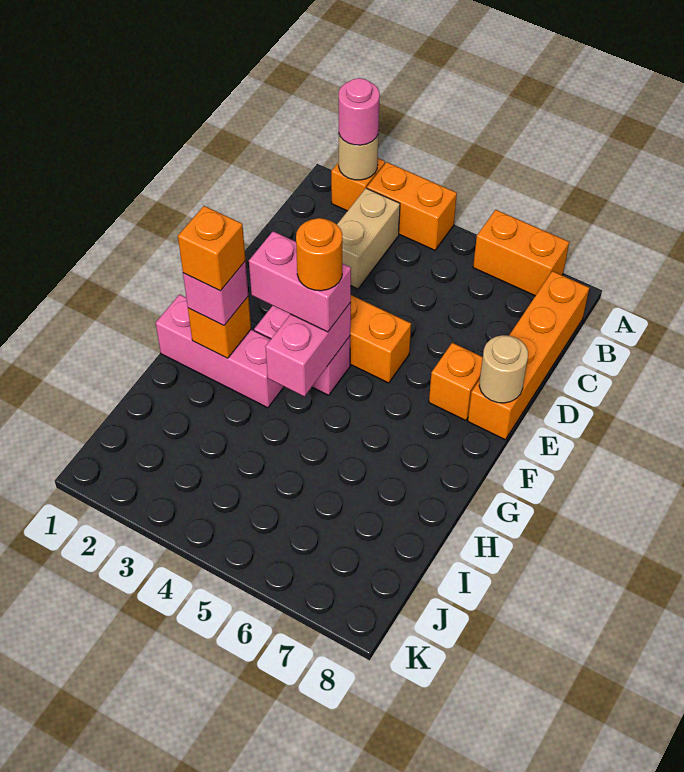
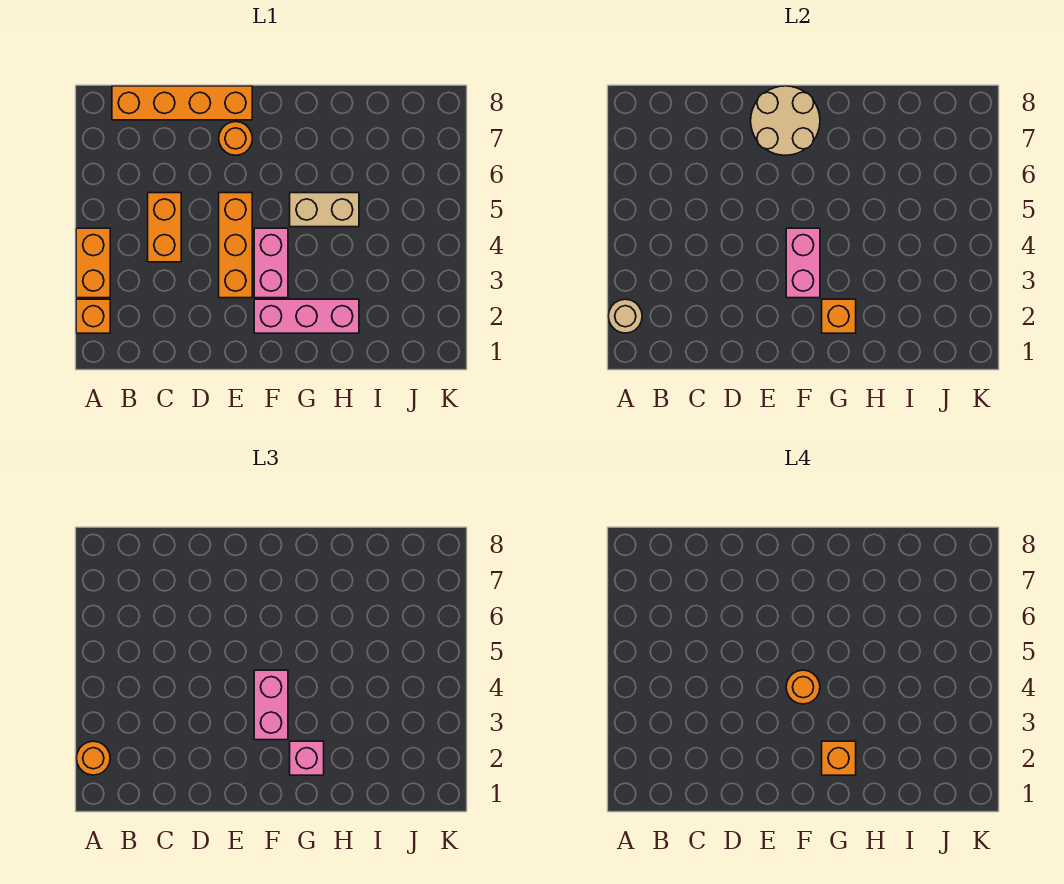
pink 1x1 round brick [339,78,380,145] -> orange 1x1 round brick [76,741,110,775]
orange 1x2 brick [473,210,569,296] -> orange 1x2 brick moved to [148,193,181,262]
tan 1x2 brick [337,188,400,289] -> tan 1x2 brick moved to [290,193,359,227]
orange 1x1 brick [429,343,483,420] -> orange 1x1 round brick [219,122,252,155]
tan 1x1 round brick [479,335,528,403] -> tan 2x2 round brick [751,86,820,155]
pink 1x2 brick [265,303,351,397] -> pink 1x2 brick turned to [786,228,820,298]
pink 1x3 brick [156,294,284,408] -> pink 1x3 brick turned to [254,299,359,333]

